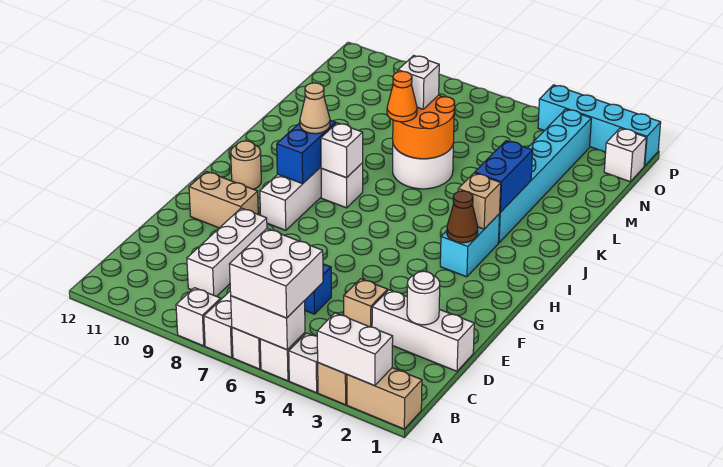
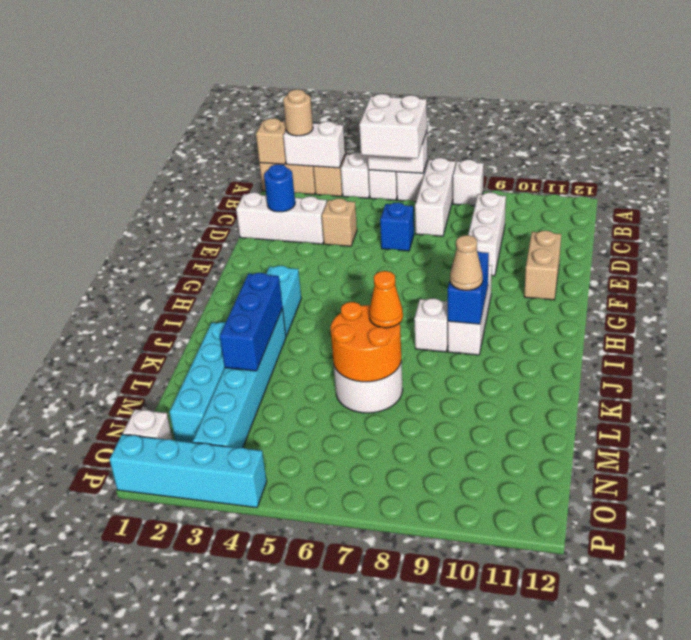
white 1x1 round brick [407,271,440,325] -> blue 1x1 round brick [264,164,295,212]
tan 1x2 brick [189,171,258,228] -> tan 1x2 brick turned to [524,230,561,300]
brown 1x1 cone [447,191,478,243] -> none
tan 1x1 round brick [231,141,261,189] -> tan 1x1 round brick moved to [283,89,313,136]
tan 1x1 brick [458,173,501,229] -> tan 1x1 brick moved to [256,118,286,164]
white 1x1 brick [321,123,363,178] -> none
blue 1x2 brick [475,141,533,212] -> blue 1x3 brick [220,273,283,371]
none -> cyan 1x4 brick [169,322,226,442]
white 1x1 brick [398,55,439,109] -> none

